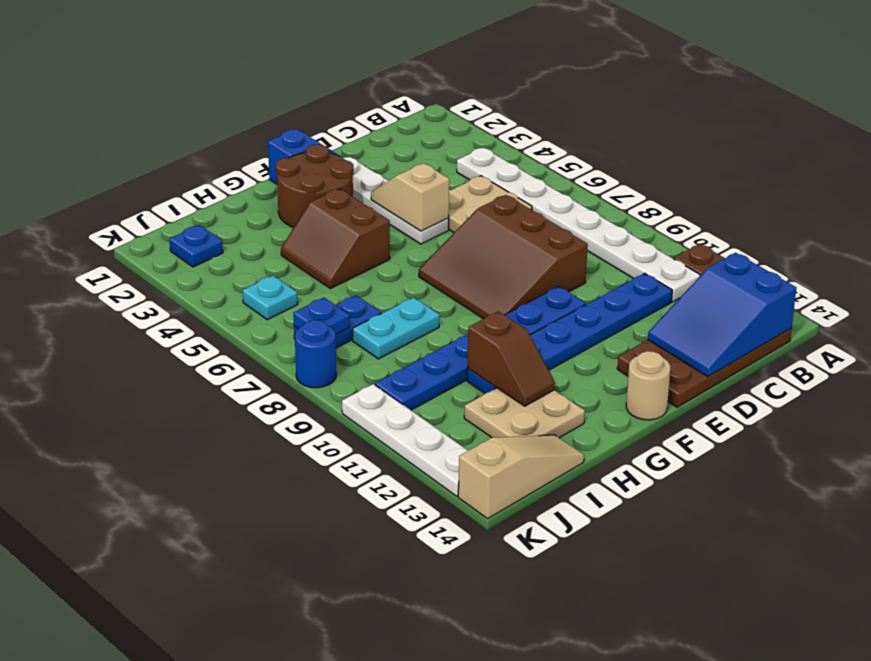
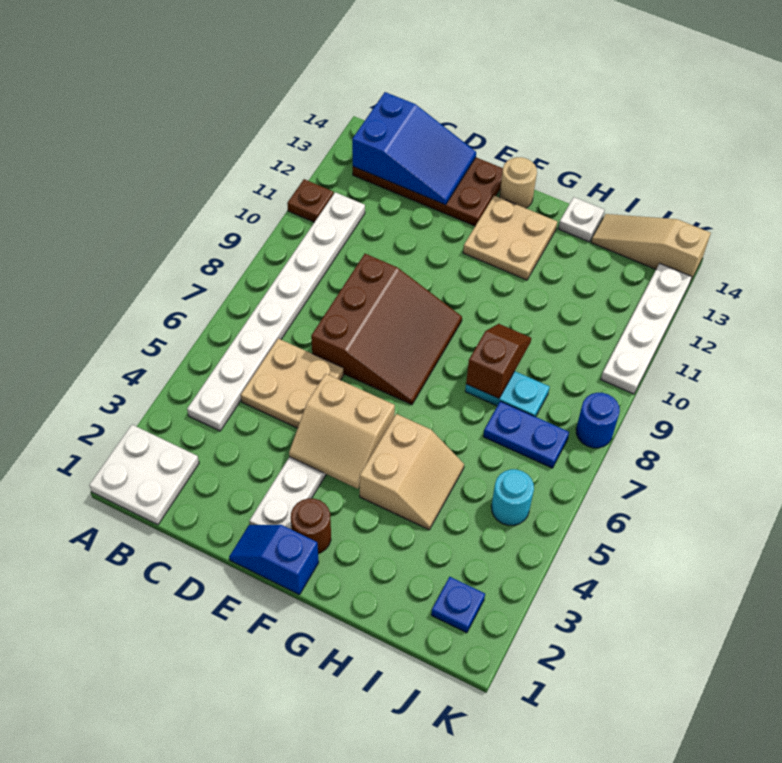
none -> white 2x2 plate [89,425,199,525]
blue 1x6 plate [467,273,672,393] -> none
tan 1x2 slope [371,163,449,231] -> tan 2x2 slope [289,374,395,489]
blue 1x6 plate [375,286,586,410] -> none
brown 2x2 round brick [276,145,354,228] -> brown 1x1 round brick [291,498,331,554]
brown 2x2 slope [281,189,390,289] -> tan 2x2 slope [360,414,464,530]
brown 1x2 slope [467,311,555,406] -> brown 1x2 slope moved to [466,324,531,398]
tan 2x2 plate [464,388,585,438] -> tan 2x2 plate moved to [463,195,557,280]
none -> white 1x1 plate [558,197,604,242]
cyan 1x1 plate [243,276,298,320] -> cyan 1x1 round brick [491,469,534,525]
blue 1x1 plate [293,298,350,334] -> none

